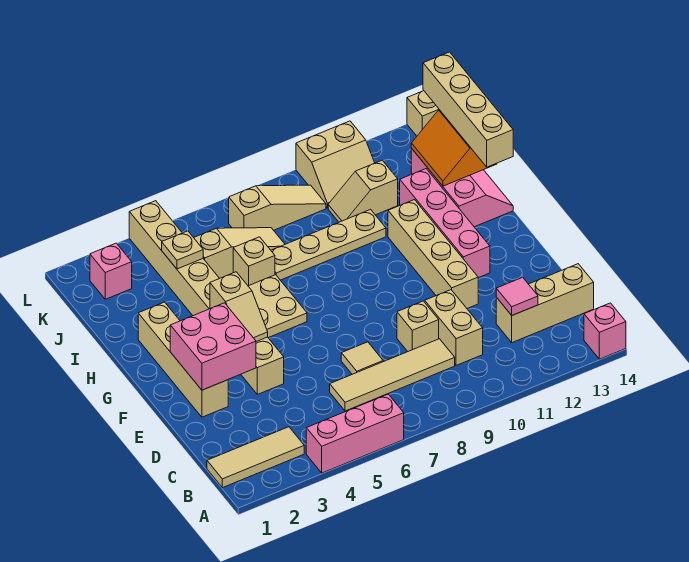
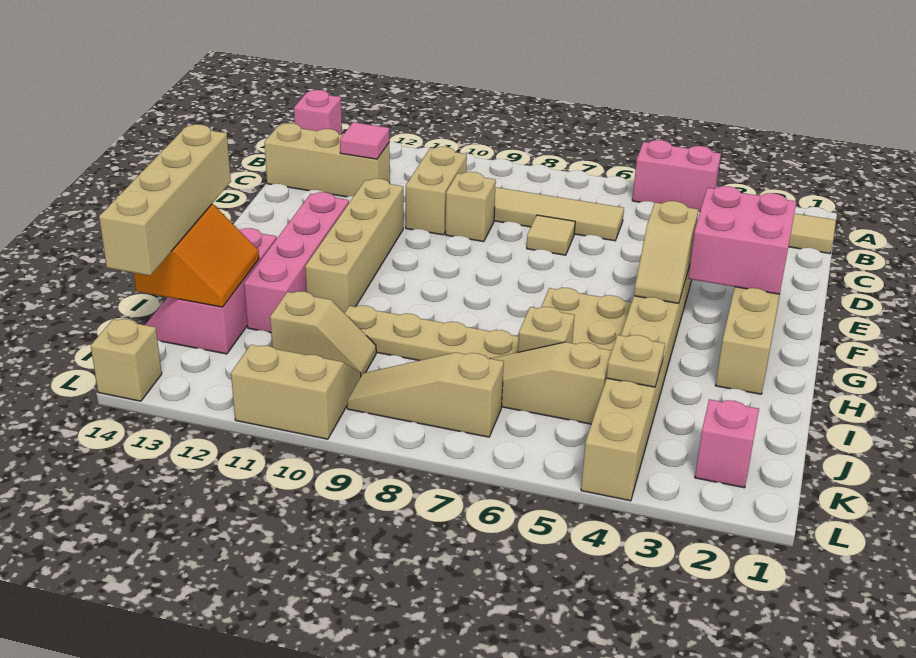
pink 1x3 brick [306,394,404,473] -> pink 1x2 brick [632,140,721,212]
tan 1x2 slope [210,272,268,342] -> tan 1x2 slope turned to [634,201,698,303]

